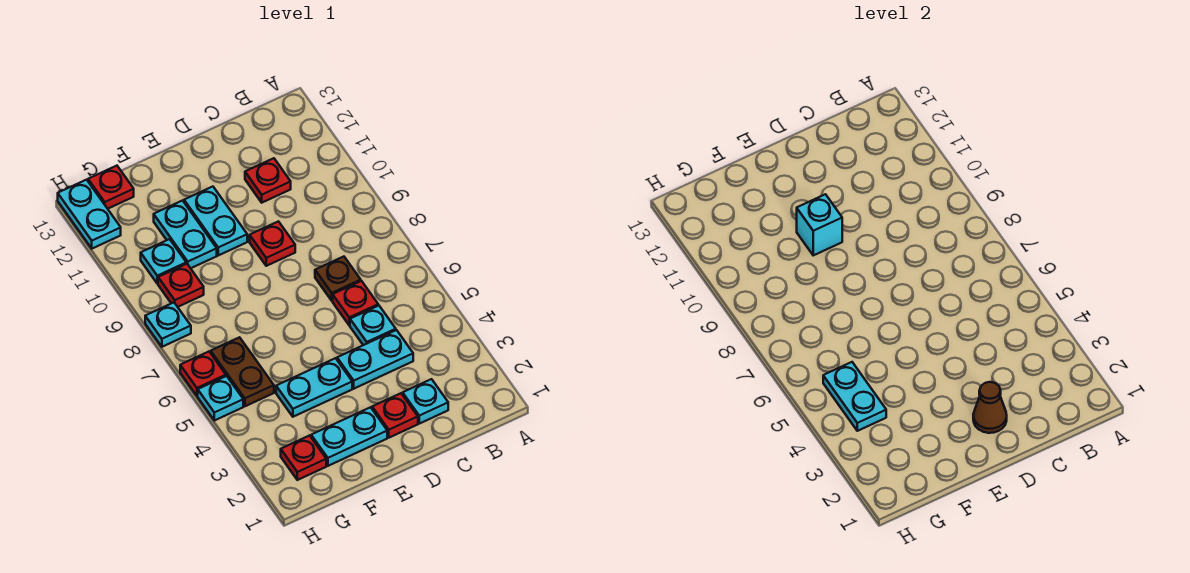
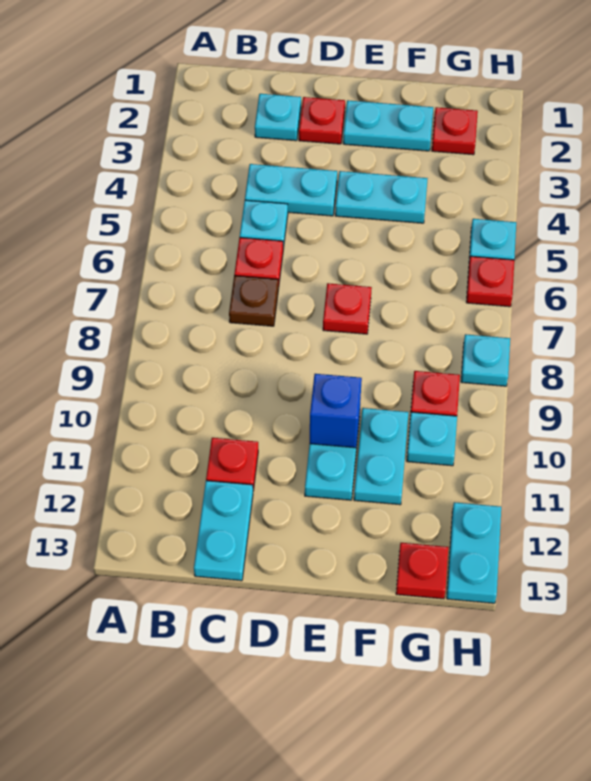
brown 1x1 cone [973,382,1007,433] -> none
red 1x1 plate [250,221,295,266] -> red 1x1 plate moved to [323,283,372,334]
cyan 1x1 brick [797,194,842,255] -> blue 1x1 brick [310,374,362,448]
cyan 1x2 plate [823,362,886,431] -> cyan 1x2 plate moved to [194,481,253,581]
brown 1x2 plate [211,337,274,406] -> none

